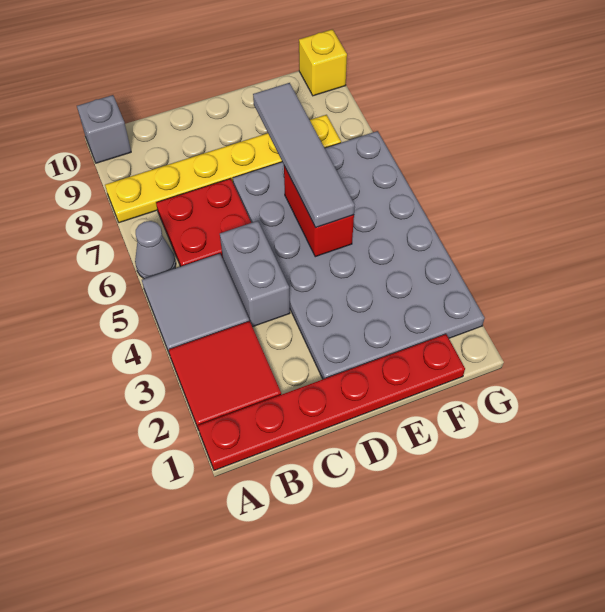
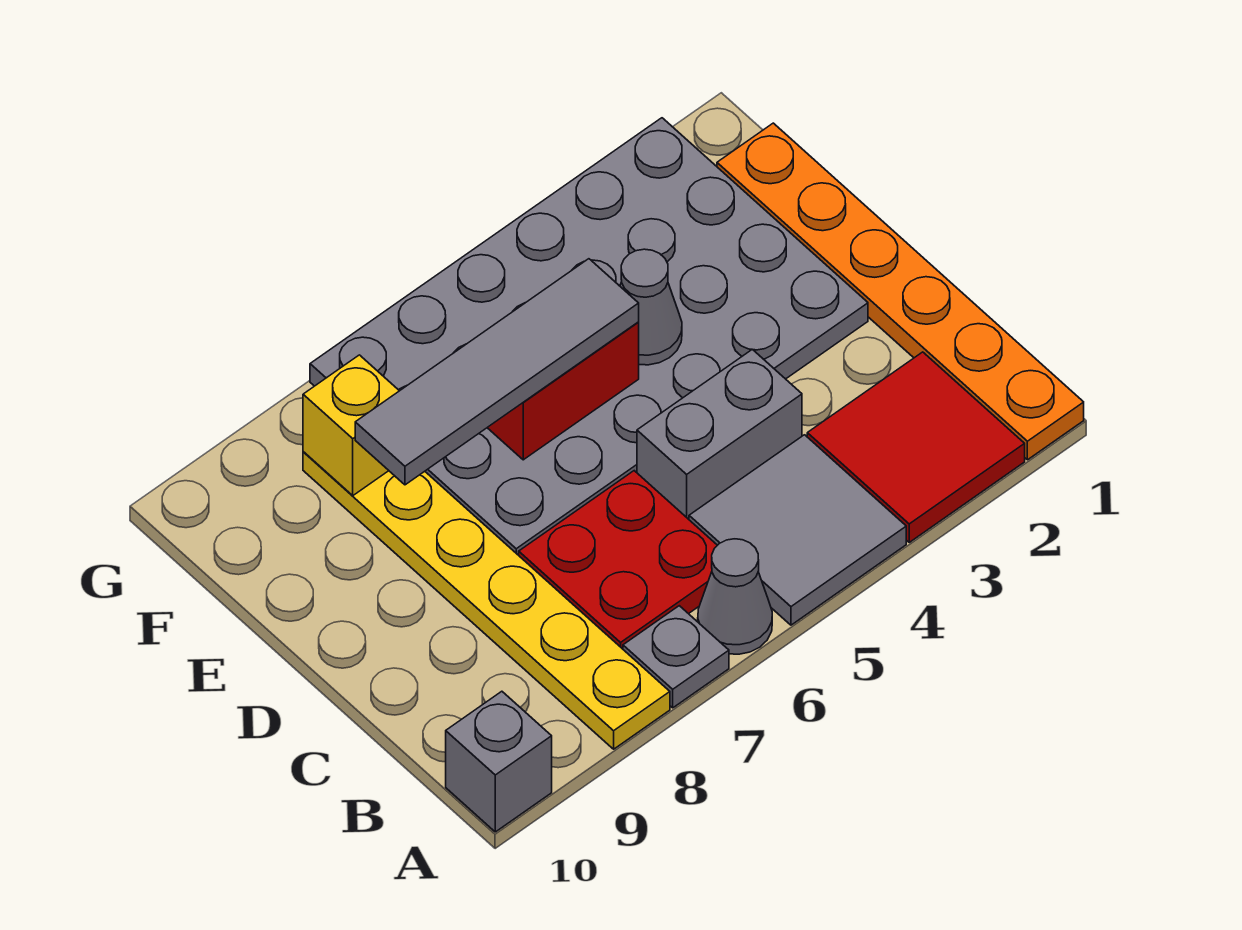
red 1x6 plate [198,334,465,470] -> orange 1x6 plate [717,123,1084,460]
none -> grey 1x1 plate [623,606,729,708]
none -> grey 1x1 cone [620,249,682,365]
yellow 1x1 brick [299,29,347,96] -> yellow 1x1 brick moved to [303,355,399,496]

